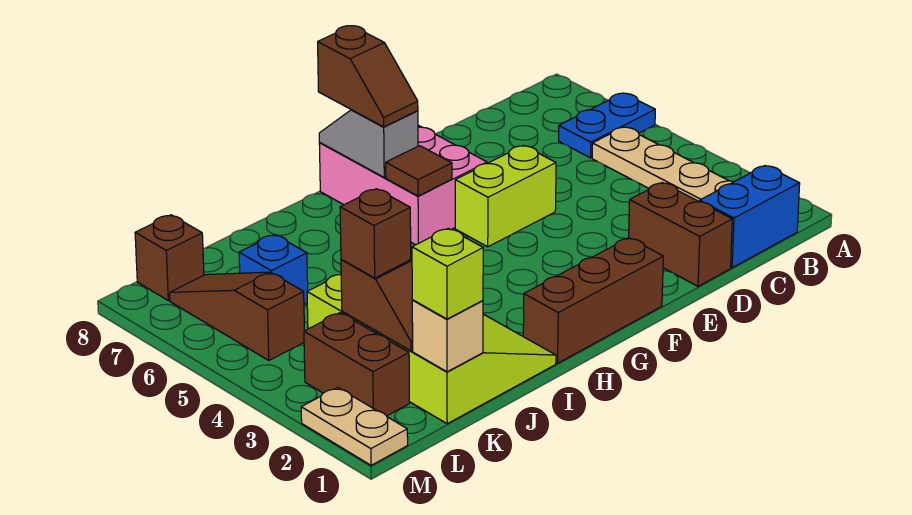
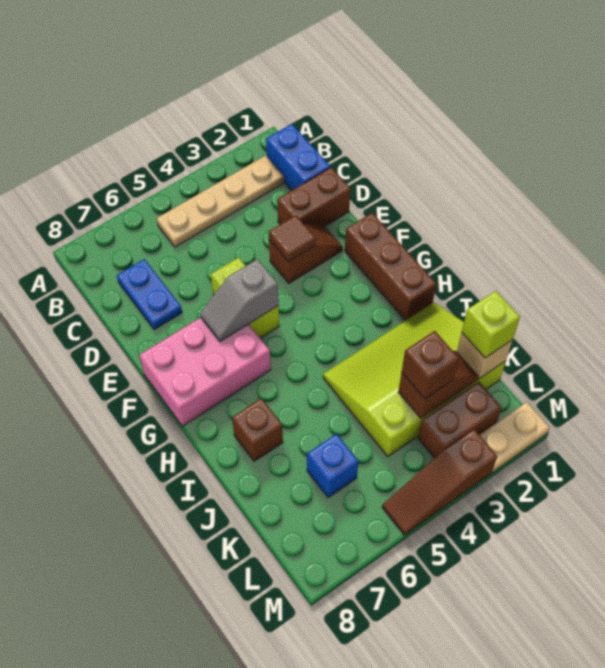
blue 1x2 plate [559,93,655,158] -> blue 1x2 plate moved to [117,259,182,329]
brown 1x1 tile [386,146,452,196] -> brown 1x1 tile moved to [269,215,316,262]
grey 1x2 slope [319,110,418,177] -> grey 1x2 slope moved to [200,259,278,341]
brown 1x2 slope [318,26,418,127] -> brown 1x2 slope moved to [269,223,343,283]
brown 1x3 slope [170,272,305,360] -> brown 1x3 slope moved to [382,429,497,535]
brown 1x1 brick [135,215,204,301] -> brown 1x1 brick moved to [232,398,283,461]

